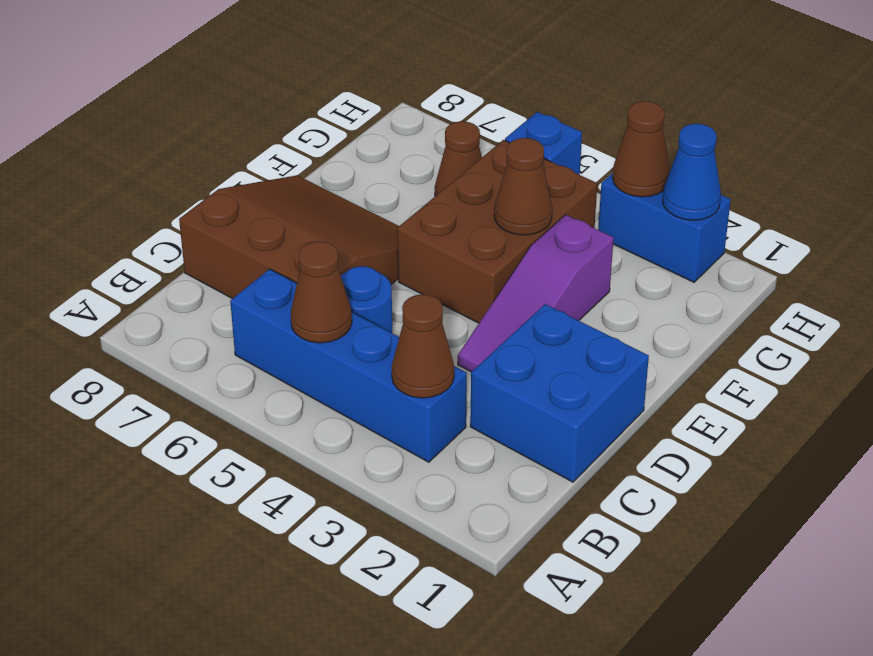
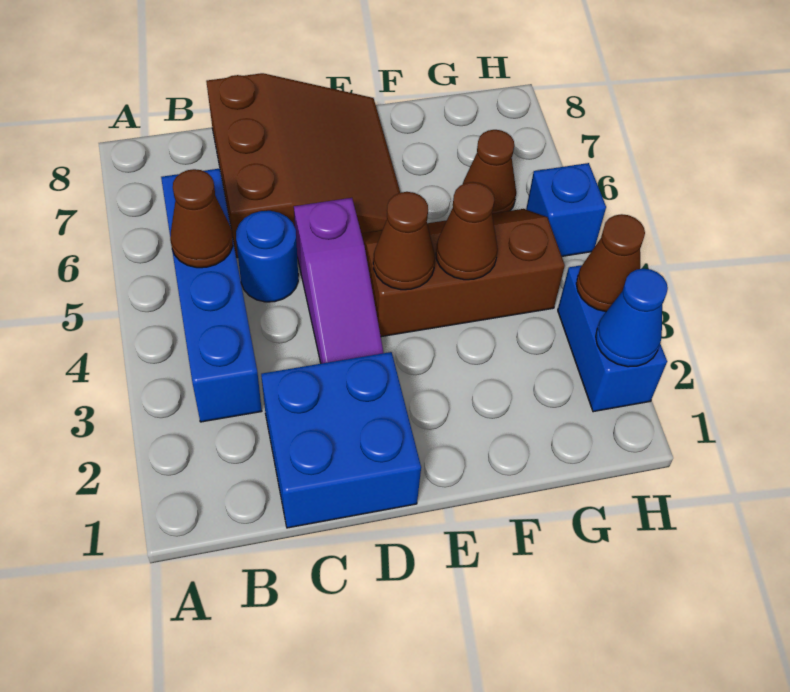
brown 1x1 cone [392,294,454,398] -> brown 1x1 cone moved to [373,192,435,290]
purple 1x3 slope [458,215,613,372] -> purple 1x3 slope turned to [294,198,384,364]
brown 2x3 brick [397,140,597,323] -> brown 2x3 slope [361,209,565,337]

